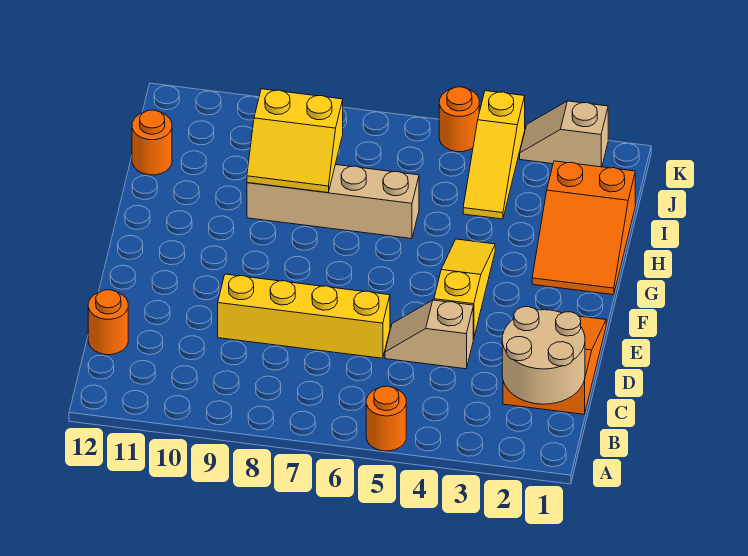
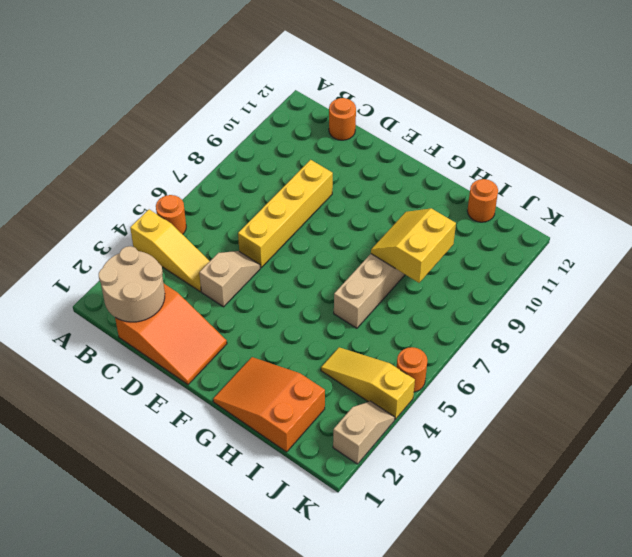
yellow 1x3 slope [434,239,495,339] -> yellow 1x3 slope moved to [130,209,210,291]

